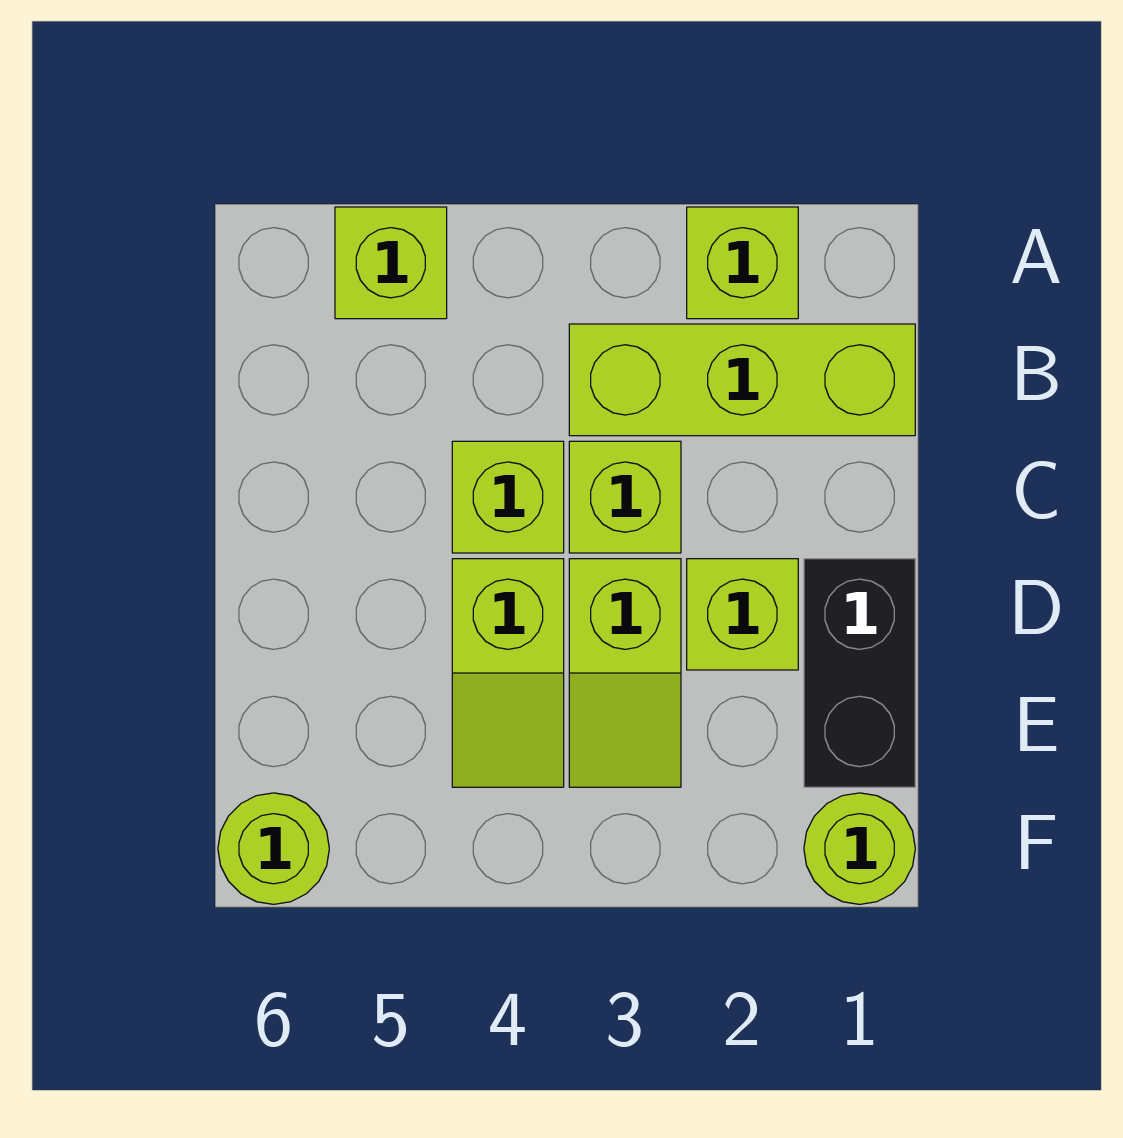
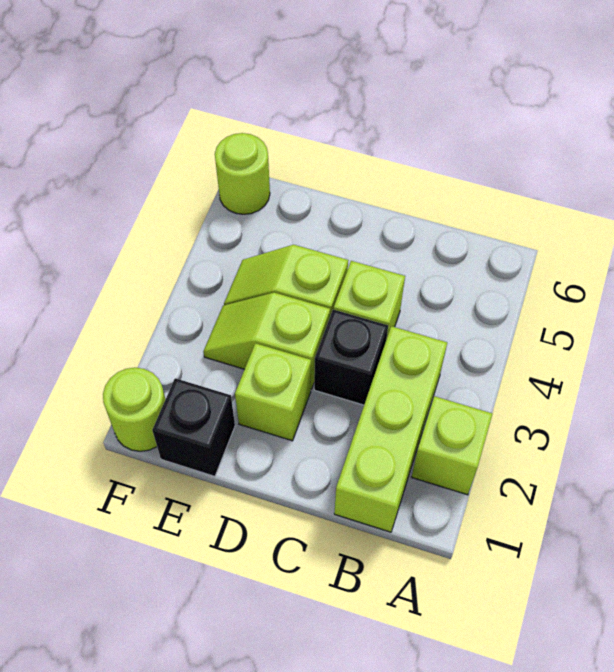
lime 1x1 brick [335,207,447,319] -> none
lime 1x1 brick [569,441,681,553] -> black 1x1 brick [314,309,388,405]
black 1x2 brick [804,559,915,787] -> black 1x1 brick [152,378,235,476]

